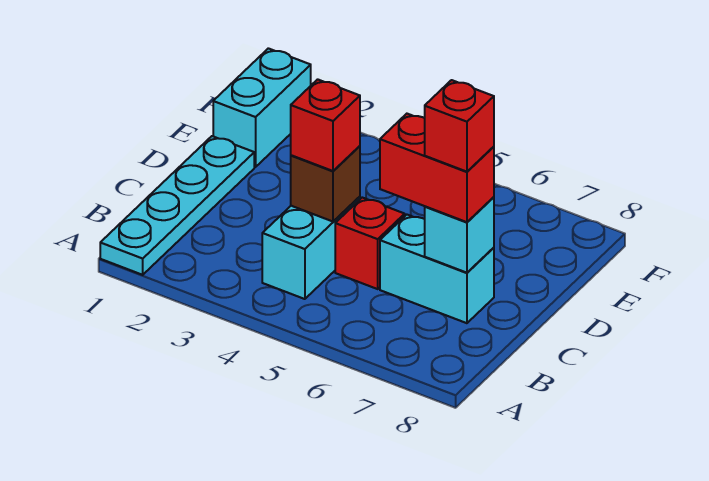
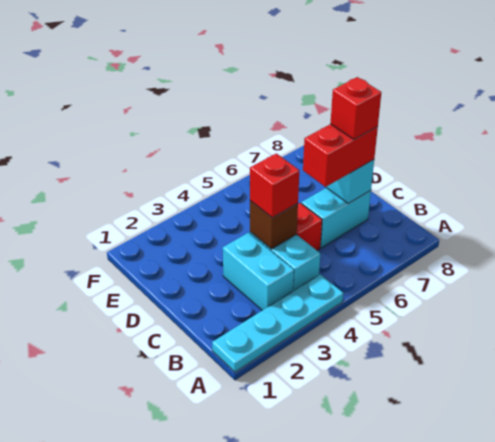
cyan 1x4 plate [100,136,254,275] -> cyan 1x4 plate turned to [212,274,343,372]
cyan 1x2 brick [213,48,311,167] -> cyan 1x2 brick moved to [223,233,294,310]

